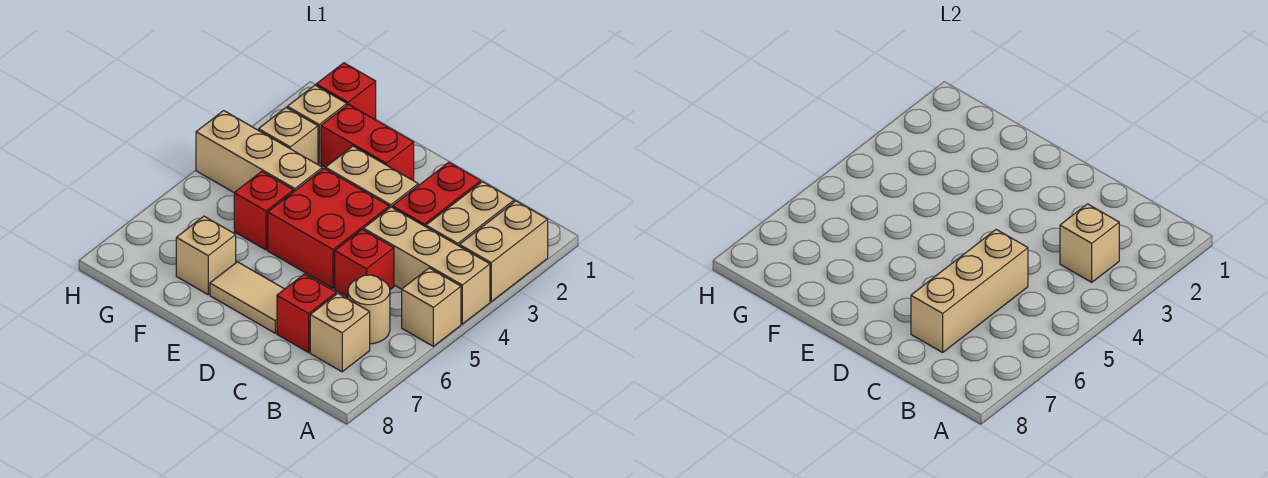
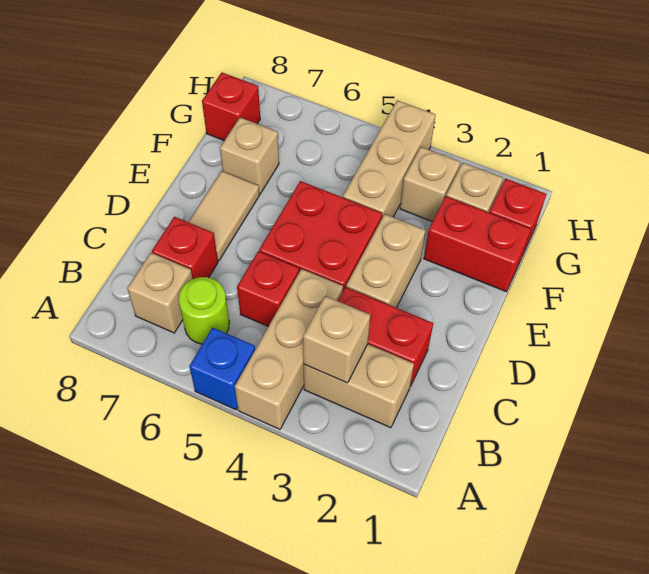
tan 1x2 brick [459,201,548,302] -> none
tan 1x1 brick [402,268,461,346] -> blue 1x1 brick [189,327,255,410]
tan 1x1 round brick [348,275,390,344] -> lime 1x1 round brick [179,277,229,344]
tan 1x3 brick [911,229,1028,352] -> none
red 1x2 brick [321,104,414,181] -> red 1x2 brick turned to [424,196,531,292]
red 1x1 brick [234,172,294,250] -> red 1x1 brick moved to [202,73,260,141]

